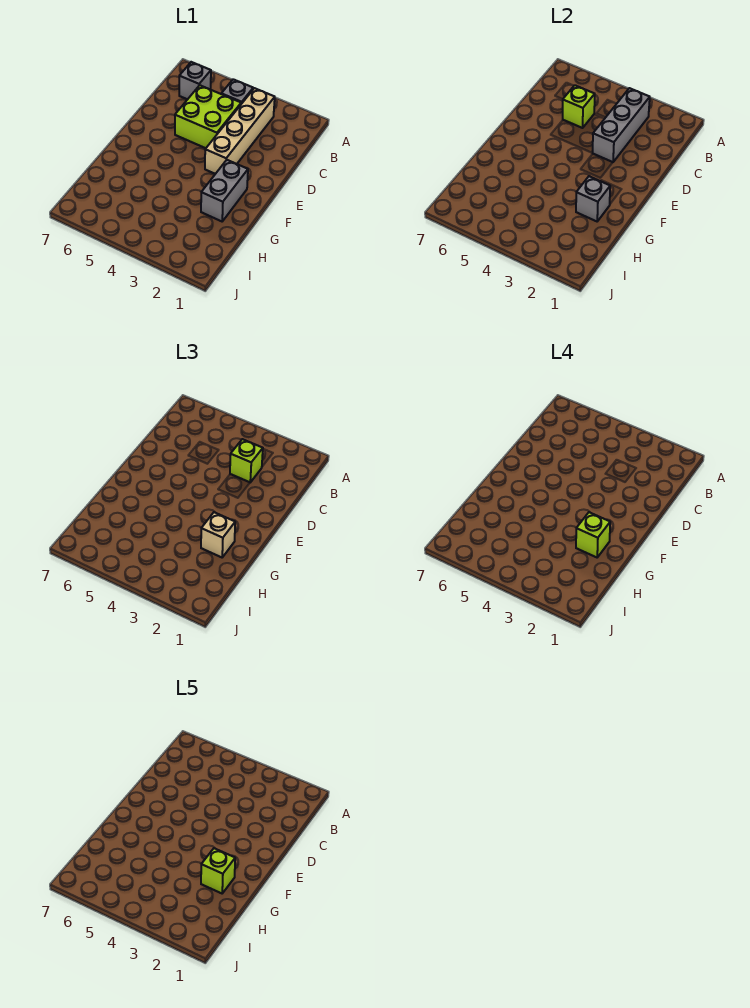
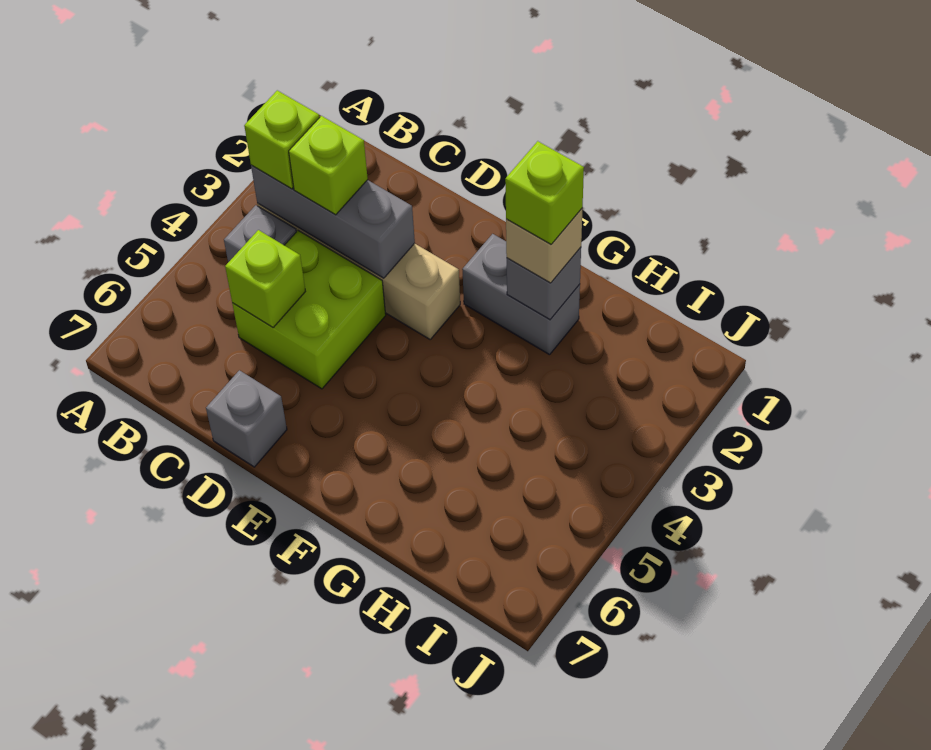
grey 1x1 brick [179,62,211,99] -> grey 1x1 brick moved to [206,370,287,467]
lime 1x1 brick [201,848,235,893] -> lime 1x1 brick moved to [244,90,320,189]

